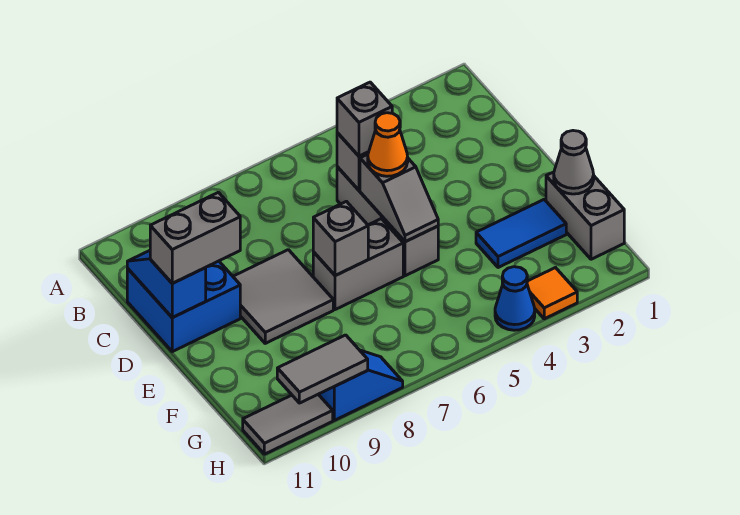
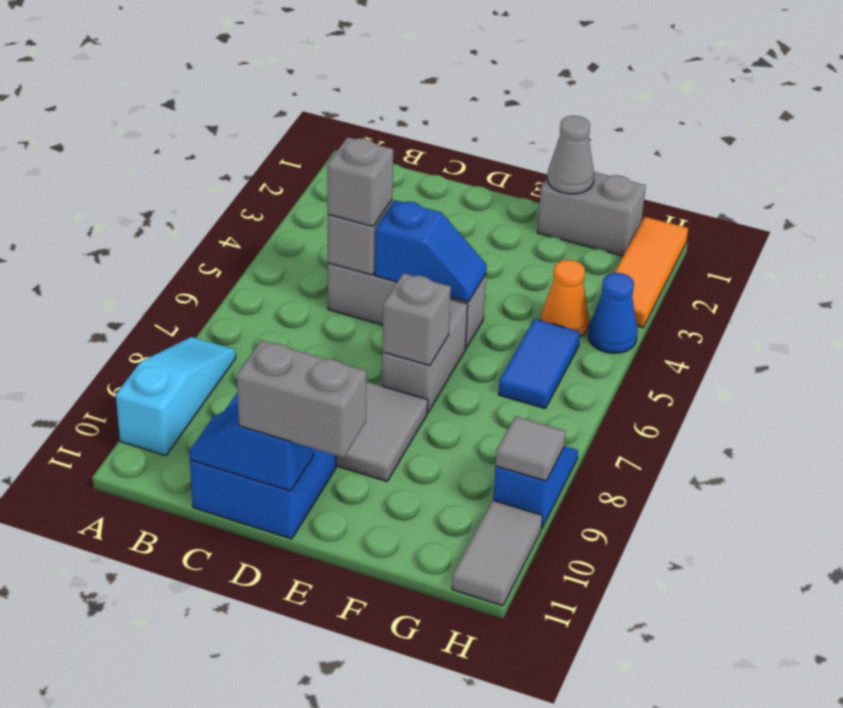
none -> cyan 1x3 slope [116,337,236,456]
grey 1x2 slope [360,154,438,242] -> blue 1x2 slope [375,200,487,302]
orange 1x1 cone [368,113,408,176] -> orange 1x1 cone moved to [541,260,589,336]
grey 1x2 brick [150,192,240,283] -> grey 1x2 brick turned to [237,340,366,458]
blue 1x2 tile [476,199,566,268] -> blue 1x2 tile moved to [499,319,580,408]
orange 1x1 tile [527,268,577,319] -> orange 1x3 tile [614,217,688,328]
grey 1x2 tile [277,335,368,403] -> grey 1x1 tile [496,416,566,481]

